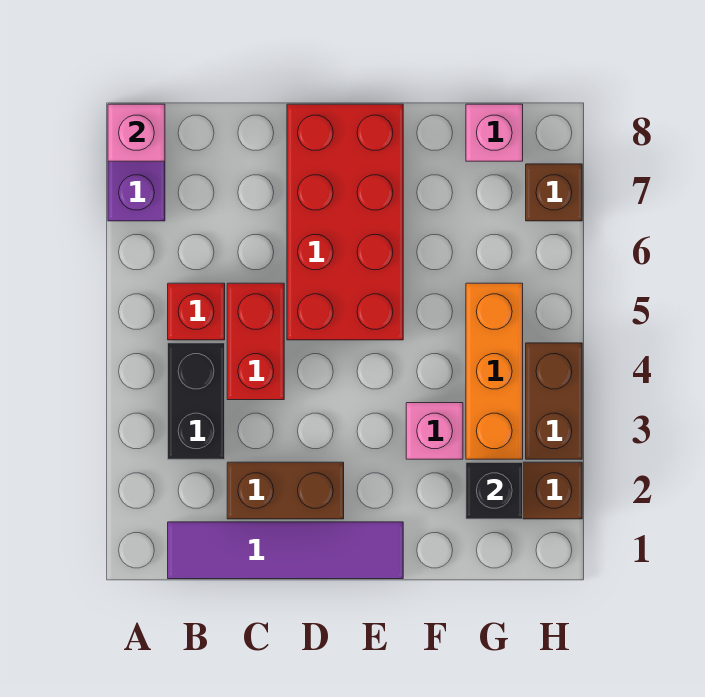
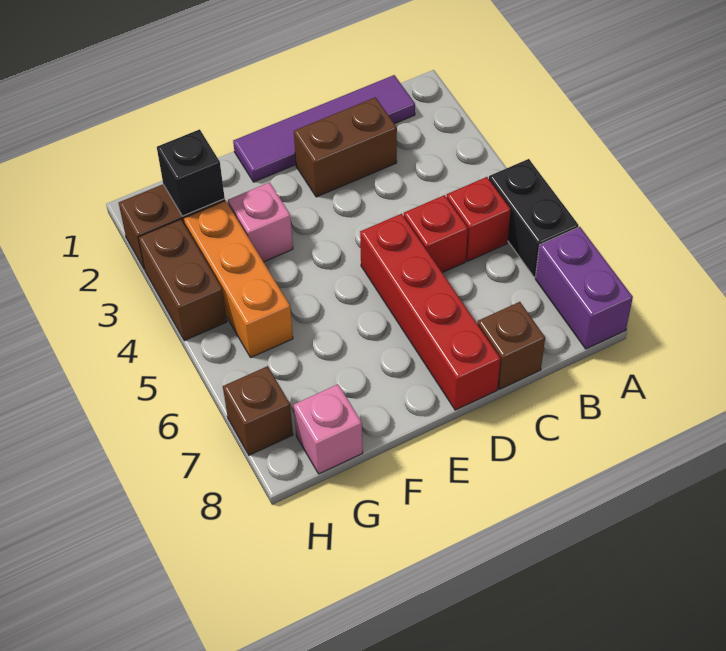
pink 1x1 brick [108,104,165,161] -> none
black 1x2 brick [168,343,225,459] -> black 1x2 brick moved to [489,159,579,277]
red 1x2 brick [227,283,284,400] -> red 1x1 brick [404,195,468,273]
none -> brown 1x1 brick [478,302,545,389]
red 2x4 brick [287,104,403,340] -> red 1x4 brick [360,214,500,410]

